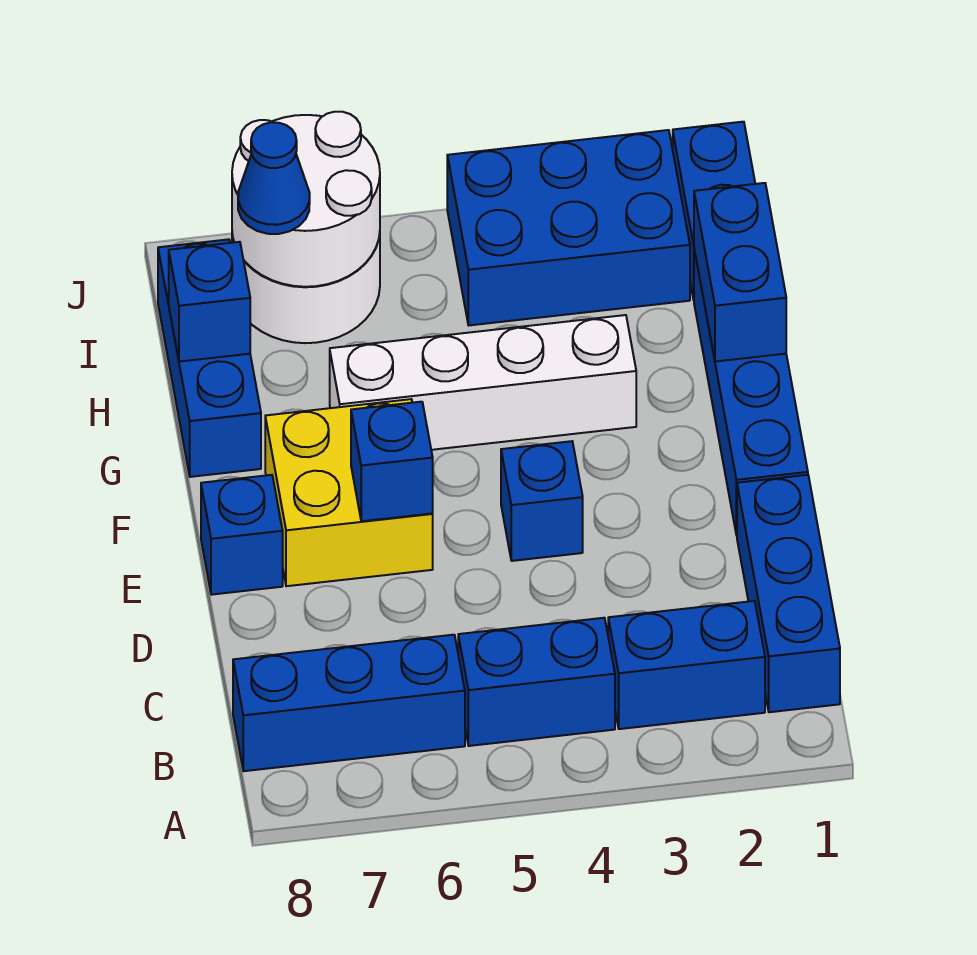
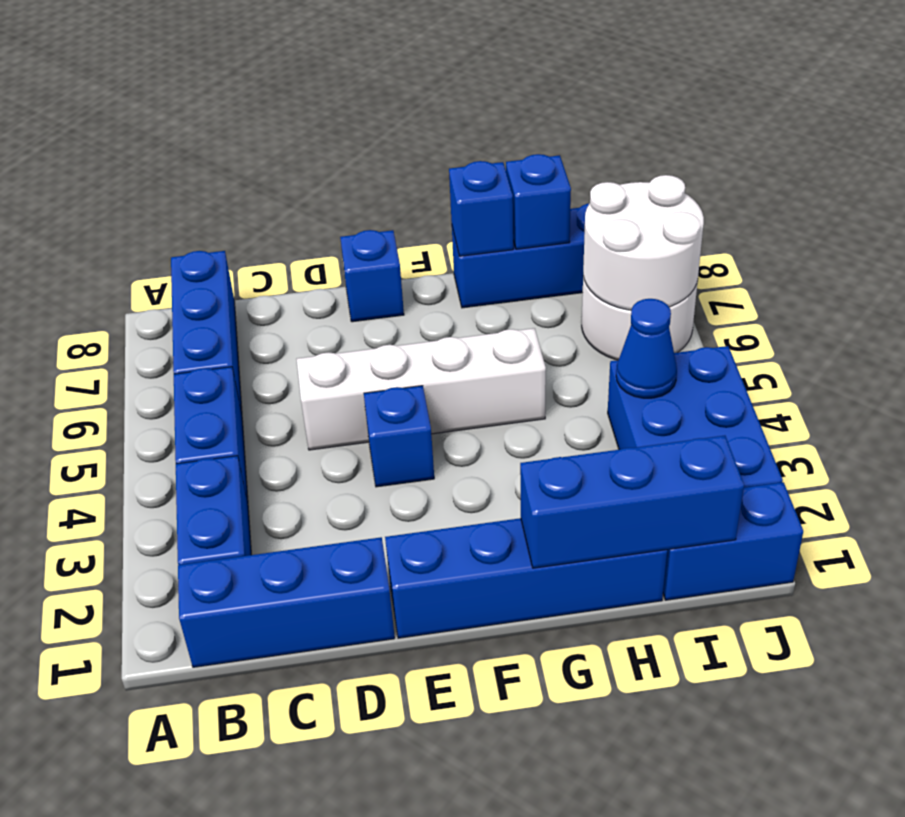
yellow 2x2 brick [265,399,433,586] -> none
blue 1x1 brick [351,402,433,521] -> blue 1x1 brick moved to [449,161,513,256]
blue 1x2 brick [694,183,786,362] -> blue 1x3 brick [520,436,744,568]
white 1x4 brick [330,315,636,450] -> white 1x4 brick turned to [297,328,546,450]
blue 1x1 cone [238,122,310,234] -> blue 1x1 cone moved to [616,299,677,398]

